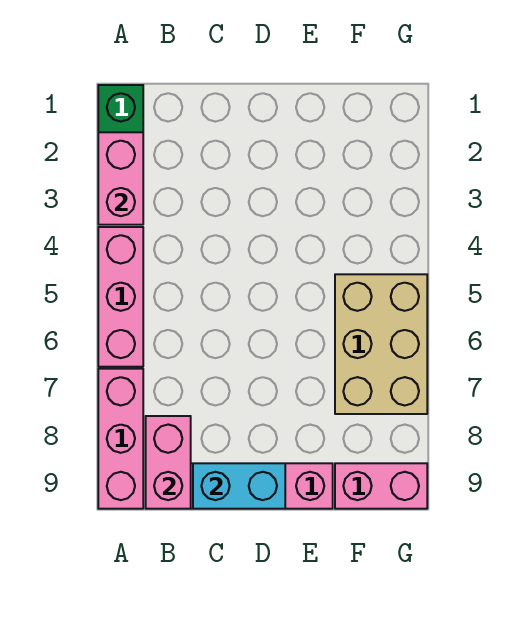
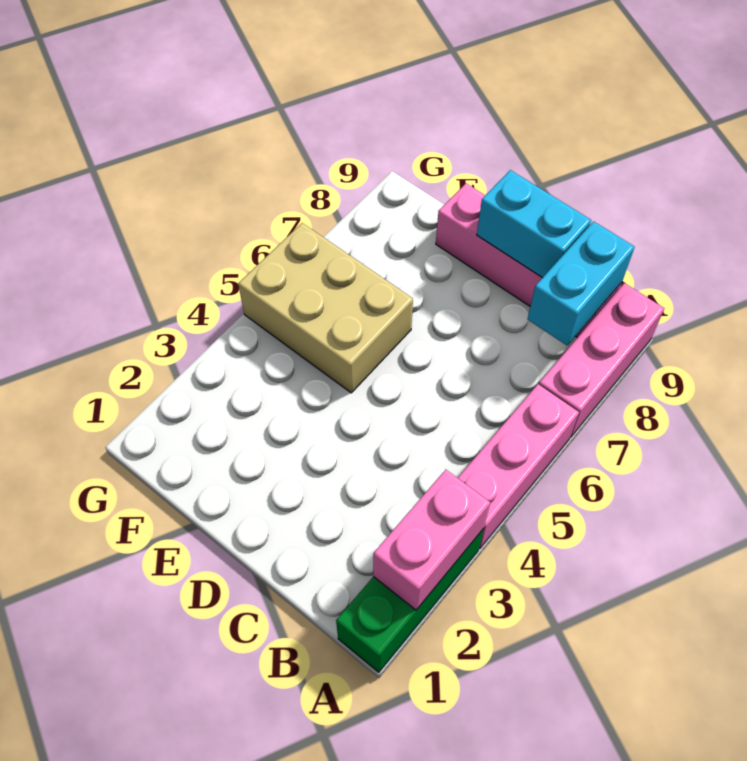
pink 1x2 brick [146,416,191,509] -> cyan 1x2 brick [528,221,634,345]
tan 2x3 brick [335,274,427,414] -> tan 2x3 brick turned to [238,223,413,393]
pink 1x2 brick [335,463,427,509] -> none

